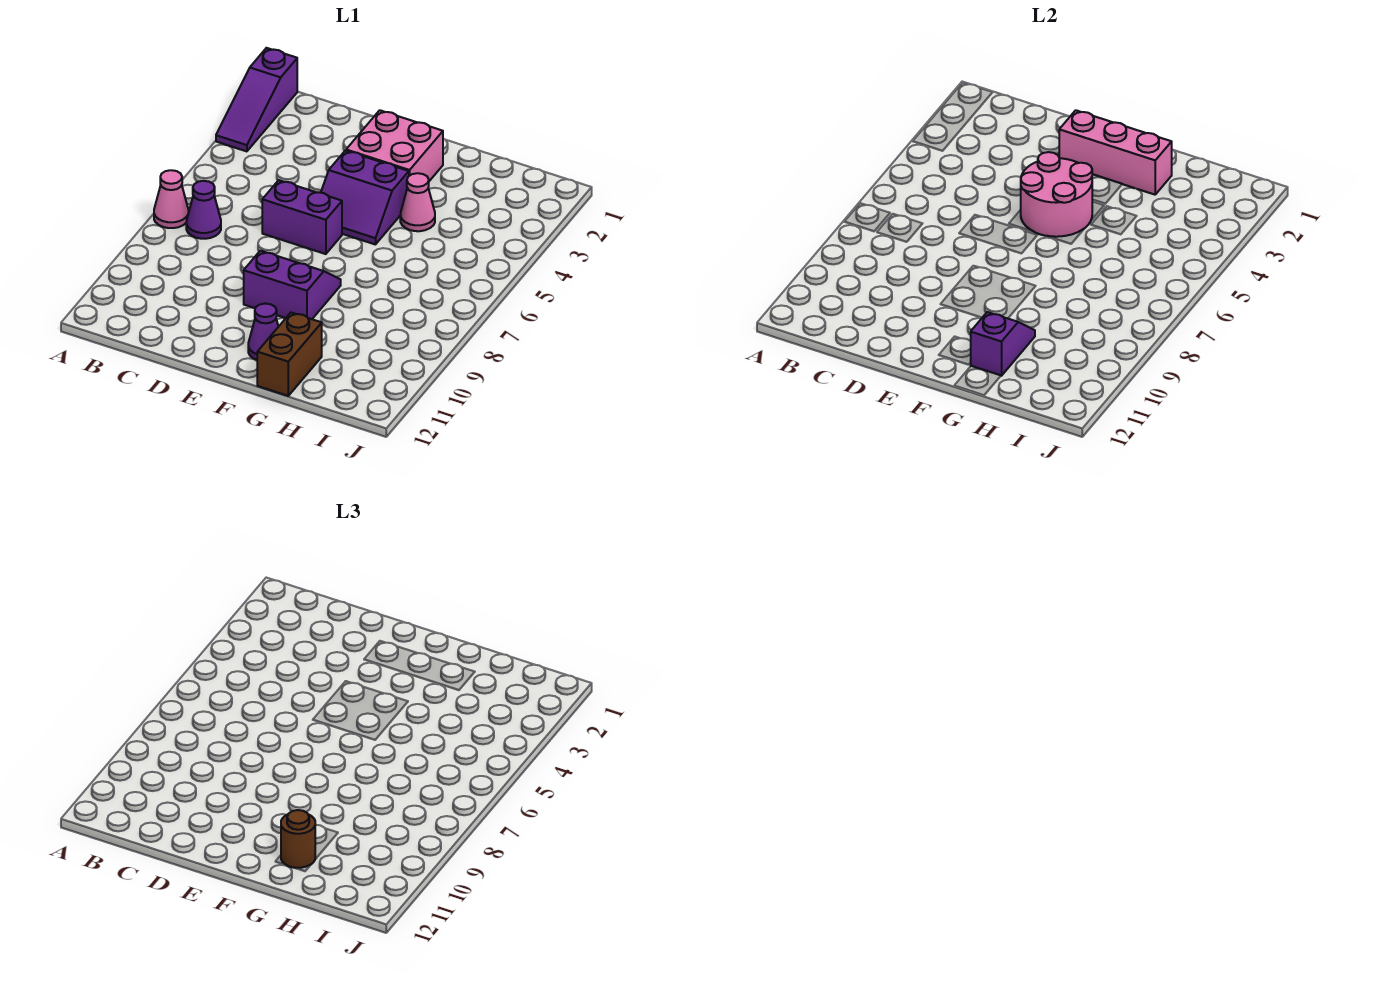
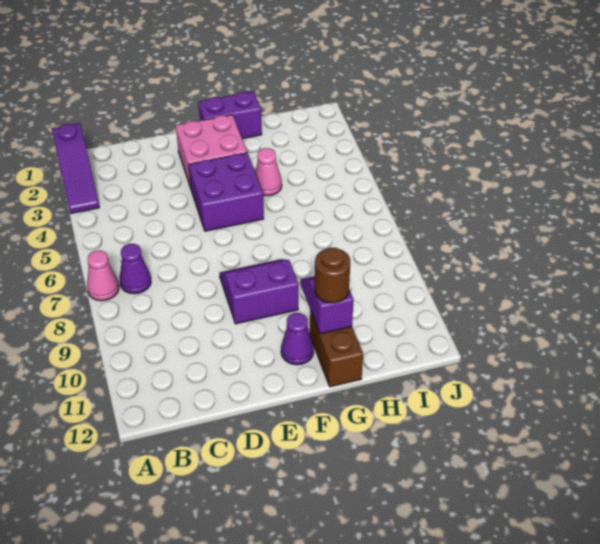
purple 1x2 brick [262,180,342,254] -> purple 1x2 brick moved to [198,91,262,139]
pink 1x3 brick [1059,110,1172,195] -> none
purple 2x2 slope [321,151,409,245] -> purple 2x2 brick [189,153,264,231]
pink 2x2 round brick [1021,152,1092,237] -> none

